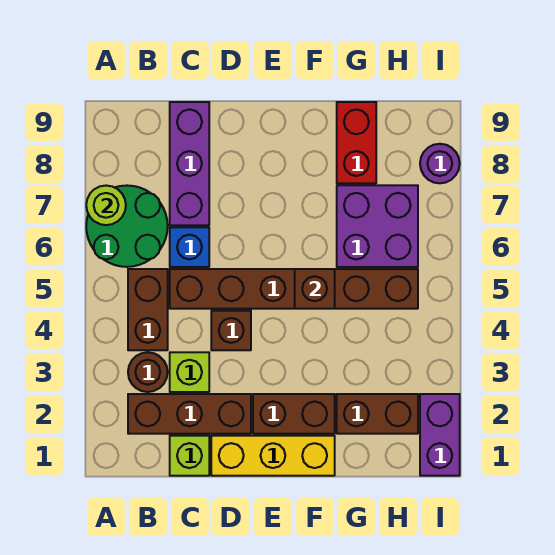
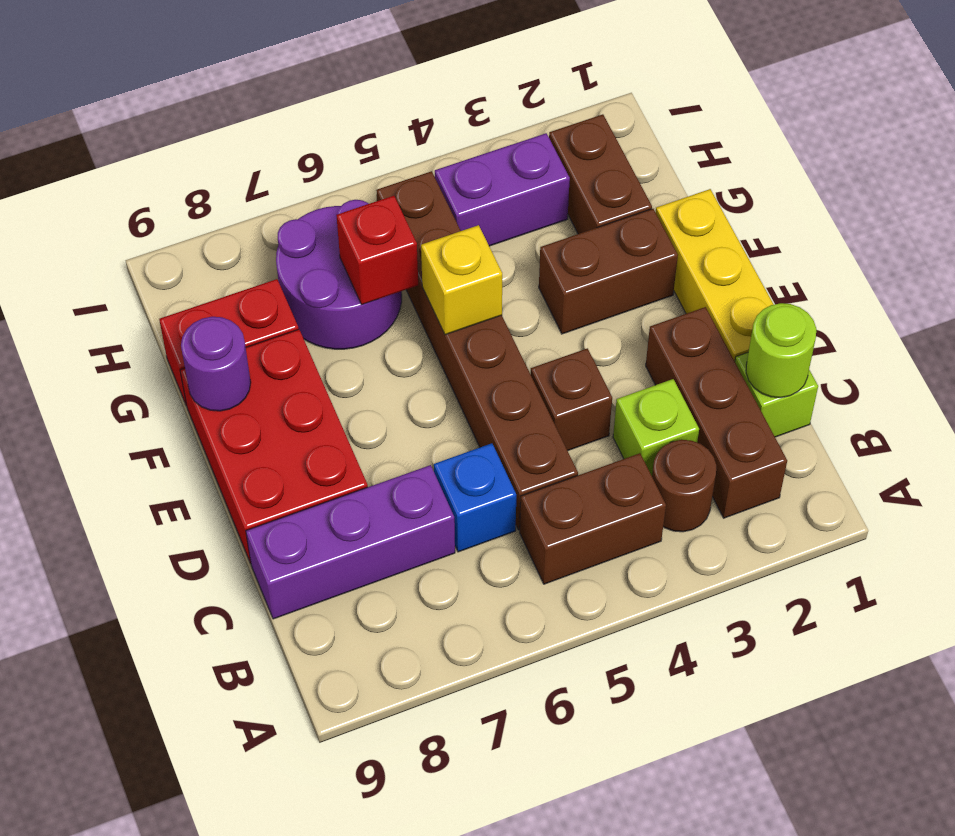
green 2x2 round brick [86,186,168,267] -> none
lime 1x1 round brick [86,186,126,225] -> lime 1x1 round brick moved to [746,303,816,398]
none -> red 2x3 brick [180,329,368,564]
brown 1x2 brick [253,394,335,434] -> brown 1x2 brick turned to [539,209,678,334]
brown 1x1 brick [295,269,335,309] -> yellow 1x1 brick [421,225,502,335]
purple 2x2 brick [337,185,418,267] -> purple 2x2 round brick [276,200,402,349]
none -> red 1x1 brick [337,196,418,305]
purple 1x2 brick [420,394,460,476] -> purple 1x2 brick moved to [435,133,570,246]
purple 1x1 round brick [420,144,460,183] -> purple 1x1 round brick moved to [181,317,251,411]

